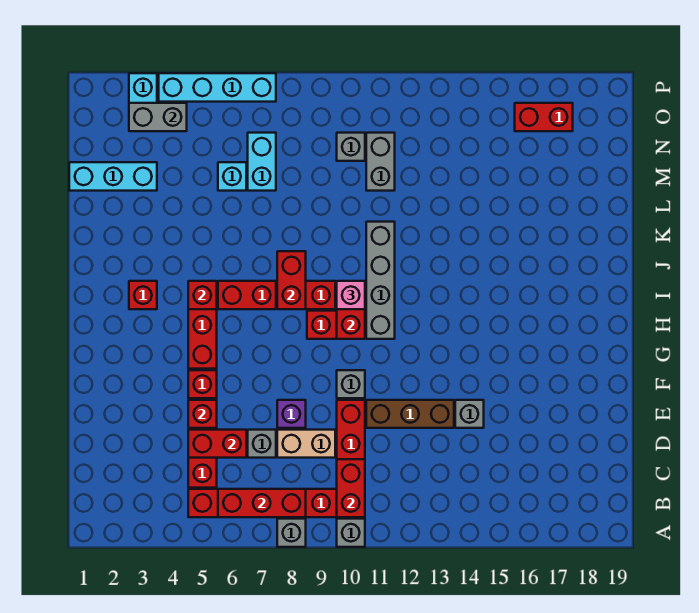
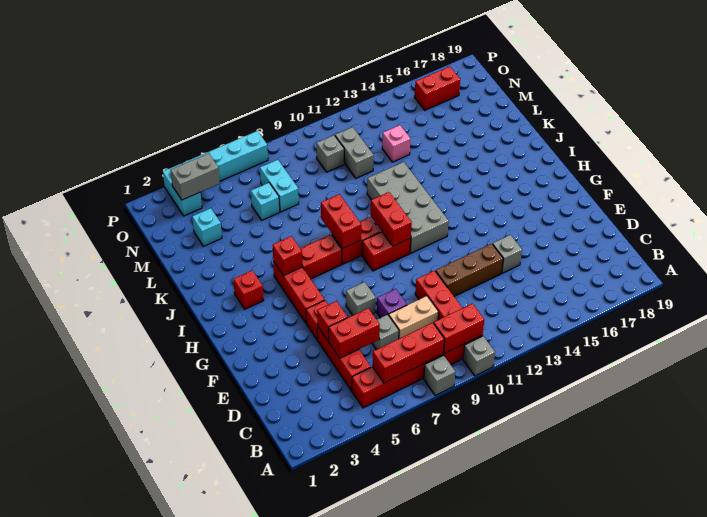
red 1x2 brick [337,459,365,517] -> red 1x2 brick turned to [434,304,484,354]
grey 1x1 brick [337,370,365,398] -> grey 1x1 brick moved to [346,282,376,315]
grey 1x4 brick [366,222,395,339] -> grey 2x4 brick [367,162,449,253]
pink 1x1 brick [337,281,365,309] -> pink 1x1 brick moved to [382,125,410,162]
cyan 1x3 brick [69,162,157,191] -> cyan 1x1 brick [192,208,222,246]

